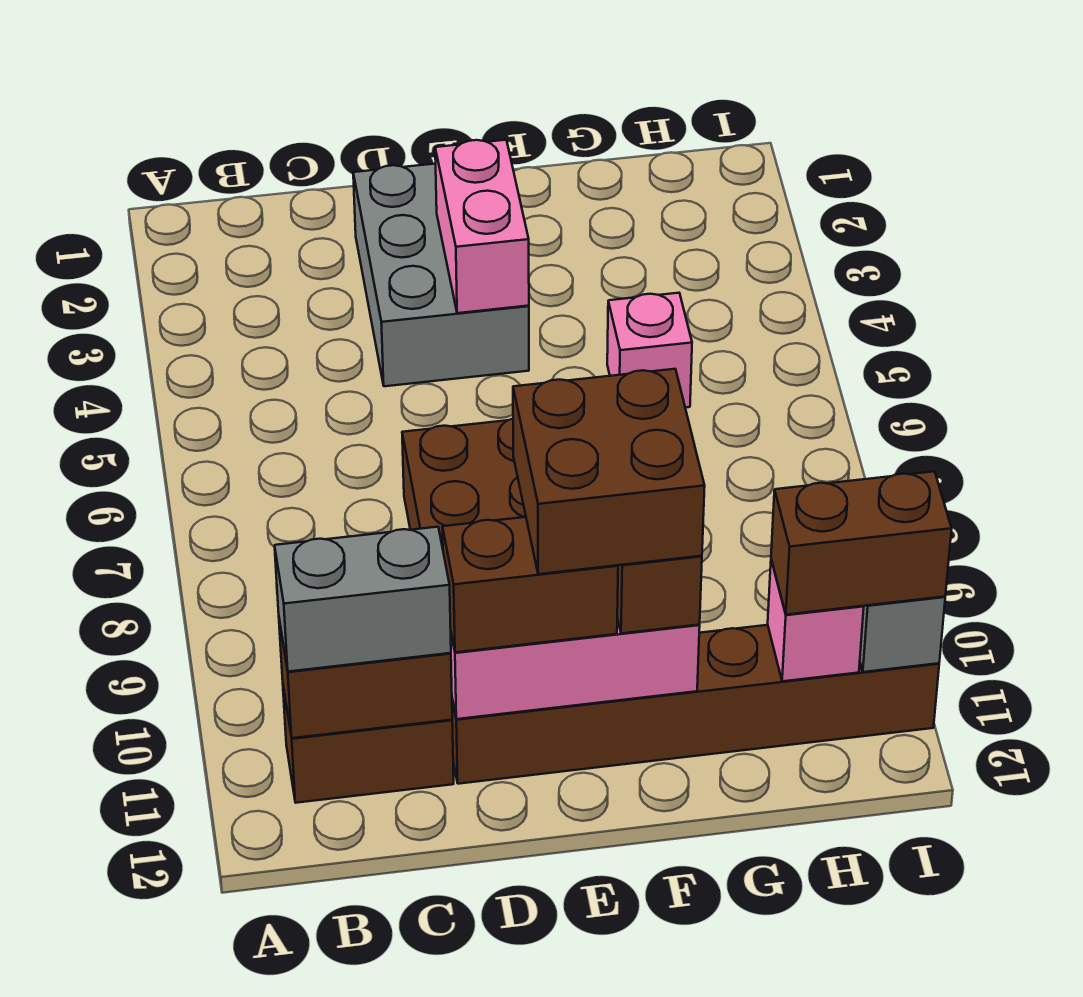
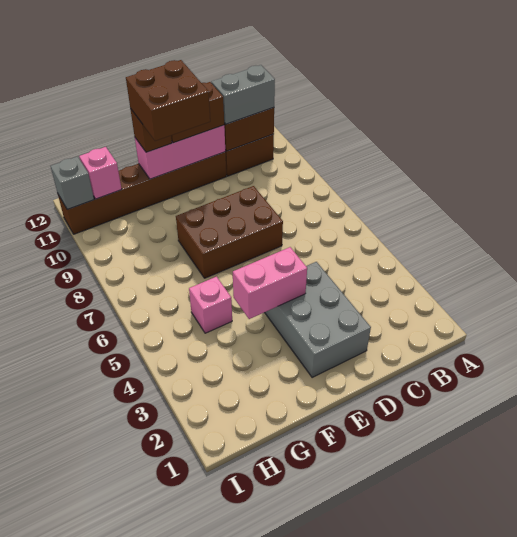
pink 1x2 brick [435,140,529,313] -> pink 1x2 brick turned to [233,247,307,319]
brown 1x2 brick [771,471,952,615] -> none

